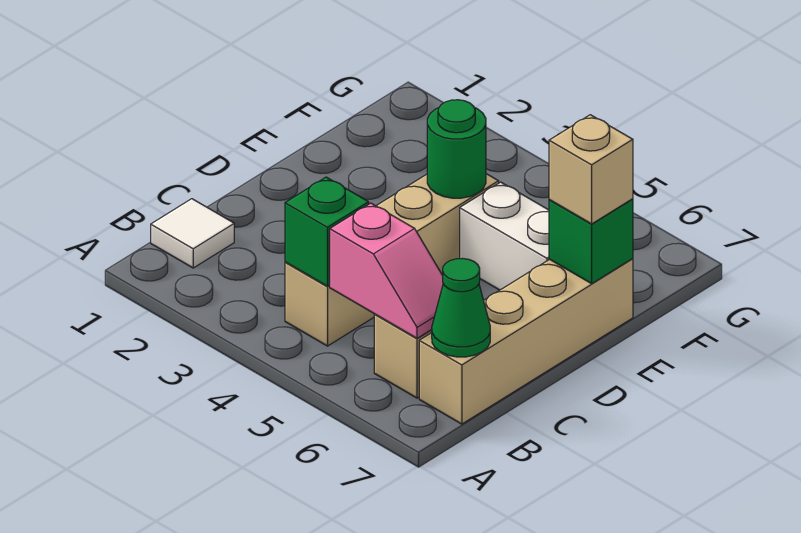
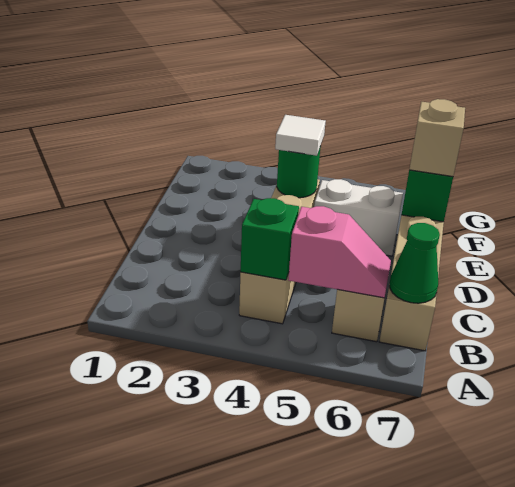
white 1x1 tile [151,199,234,268] -> white 1x1 tile moved to [275,115,326,156]

